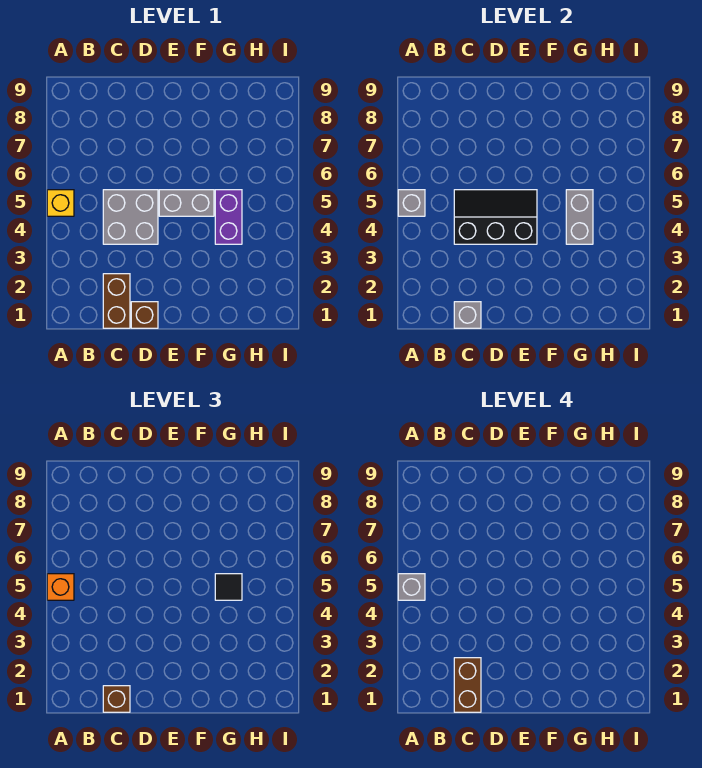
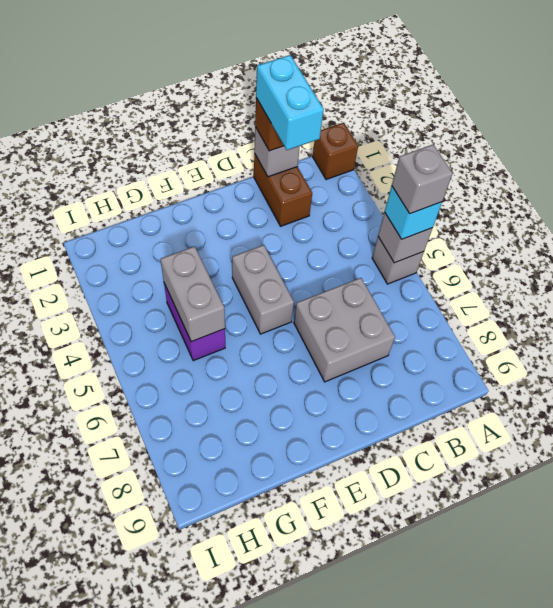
yellow 1x1 brick [47,190,74,216] -> grey 1x1 brick [372,237,424,284]
orange 1x1 brick [47,574,74,600] -> cyan 1x1 brick [385,186,442,239]
brown 1x2 brick [454,658,481,712] -> cyan 1x2 brick [256,55,324,150]
grey 2x2 brick [103,190,158,244] -> grey 2x2 brick moved to [294,278,395,382]
black 2x3 slope [454,190,537,244] -> none
brown 1x1 brick [131,302,158,328] -> brown 1x1 brick moved to [313,123,358,180]
grey 1x2 brick [159,190,214,216] -> grey 1x2 brick turned to [232,245,294,334]
black 1x1 tile [215,574,242,600] -> none

